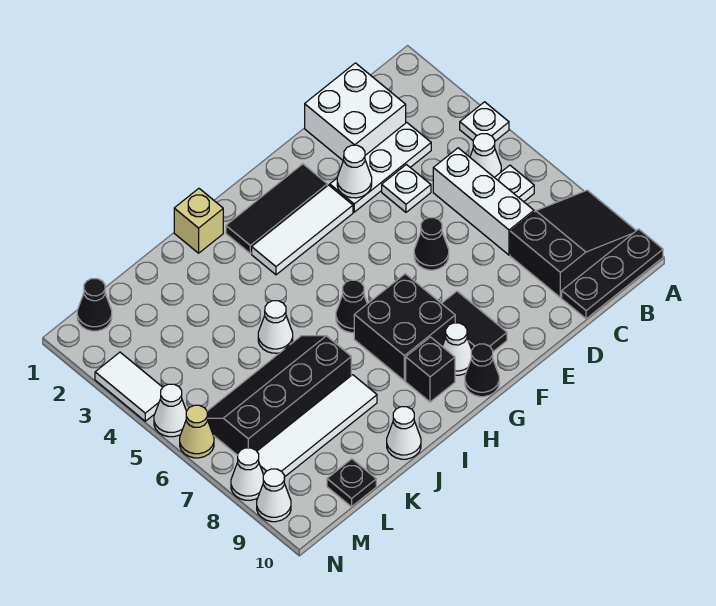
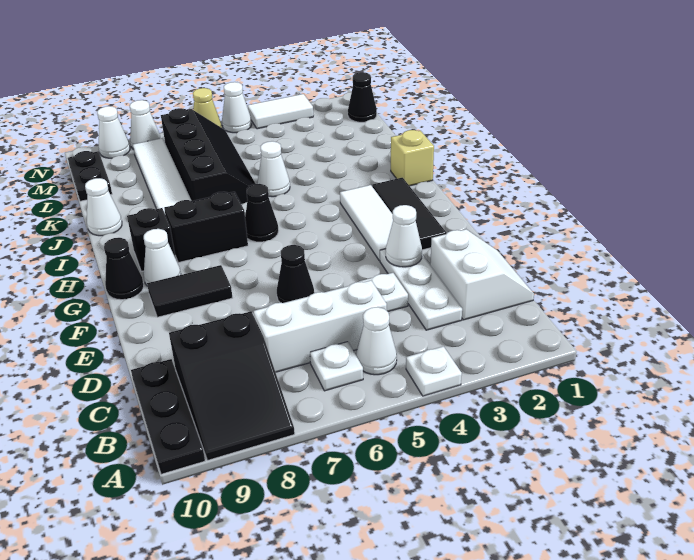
white 2x2 brick [305,63,406,160] -> white 2x2 slope [430,229,534,320]
black 2x2 brick [354,274,455,381] -> black 1x2 brick [164,192,248,263]
black 1x1 plate [327,459,376,507] -> black 1x2 plate [68,151,112,201]

